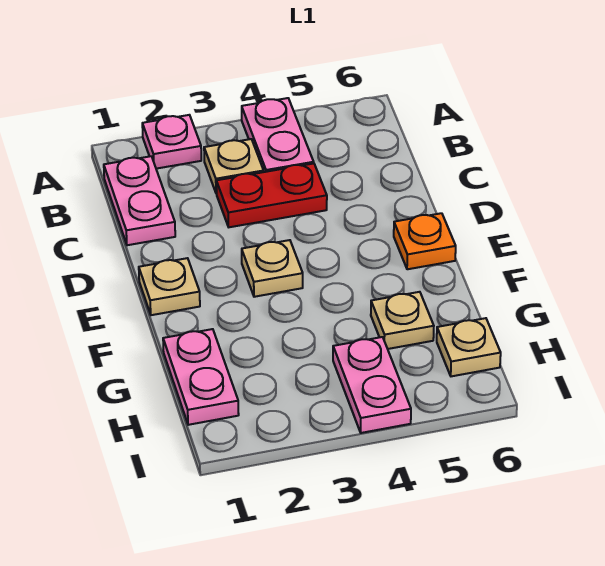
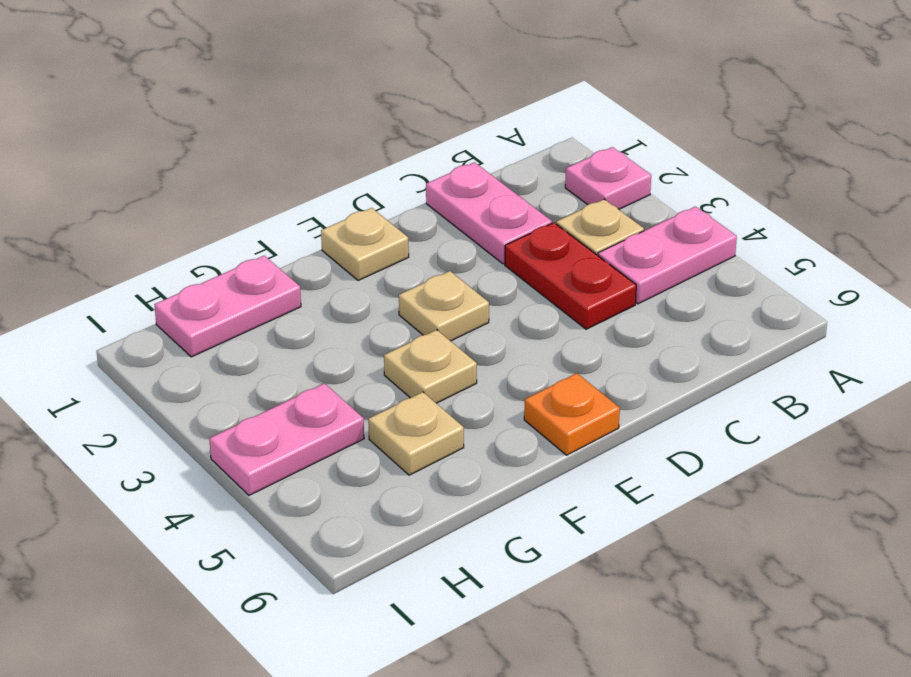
pink 1x2 plate [104,156,175,245] -> pink 1x2 plate turned to [426,162,552,264]
tan 1x1 plate [437,318,501,376] -> tan 1x1 plate moved to [384,330,477,403]

